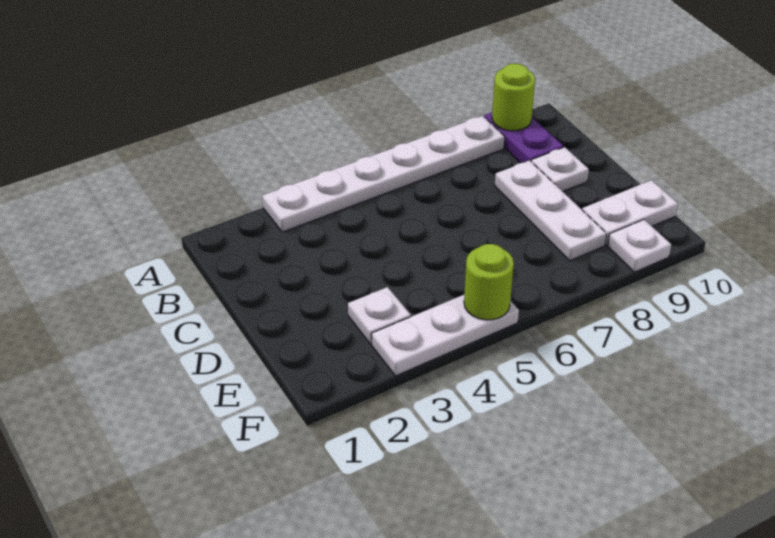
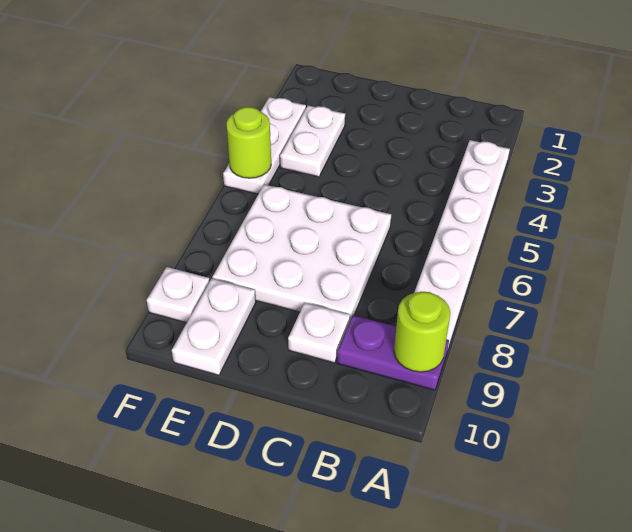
white 1x3 plate [495,160,606,261] -> white 3x3 plate [212,185,391,319]
white 1x1 plate [348,287,411,344] -> white 1x2 plate [280,106,345,177]

